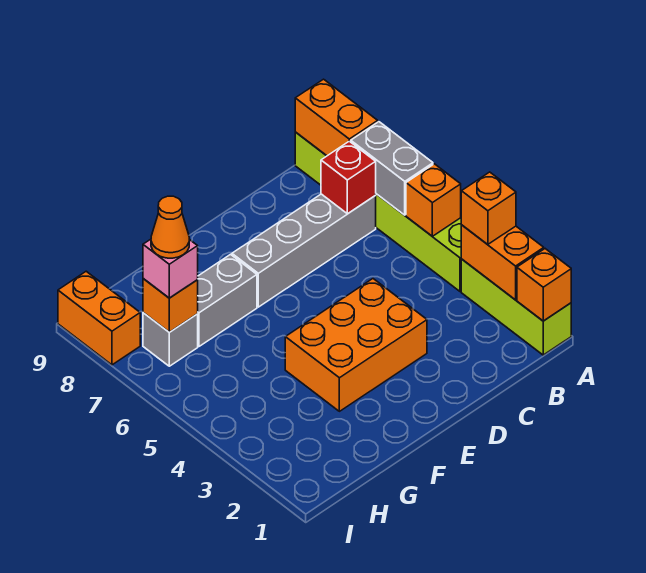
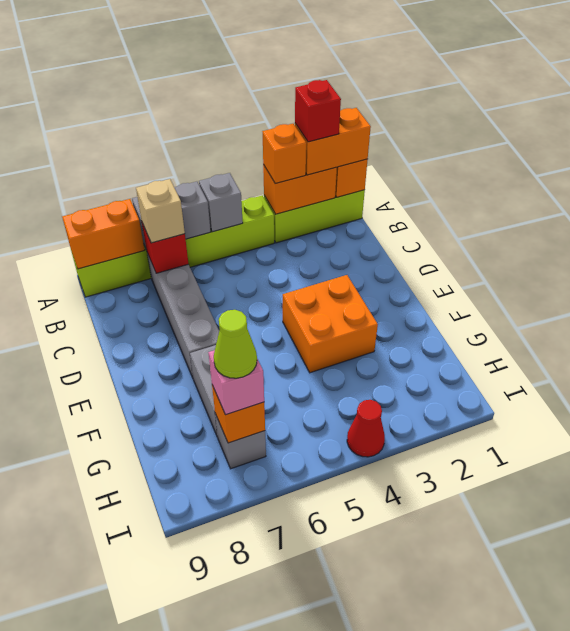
none -> red 1x1 brick [295,80,341,142]
orange 1x1 brick [406,164,461,236] -> grey 1x1 brick [199,173,243,232]
none -> tan 1x1 brick [136,179,185,243]
orange 2x3 brick [285,279,427,411] -> orange 2x2 brick [283,275,378,373]
orange 1x1 cone [151,196,189,258] -> lime 1x1 cone [214,310,257,378]
none -> red 1x1 cone [347,400,385,457]
orange 1x2 brick [58,271,140,365] -> orange 1x2 brick moved to [295,108,371,175]

